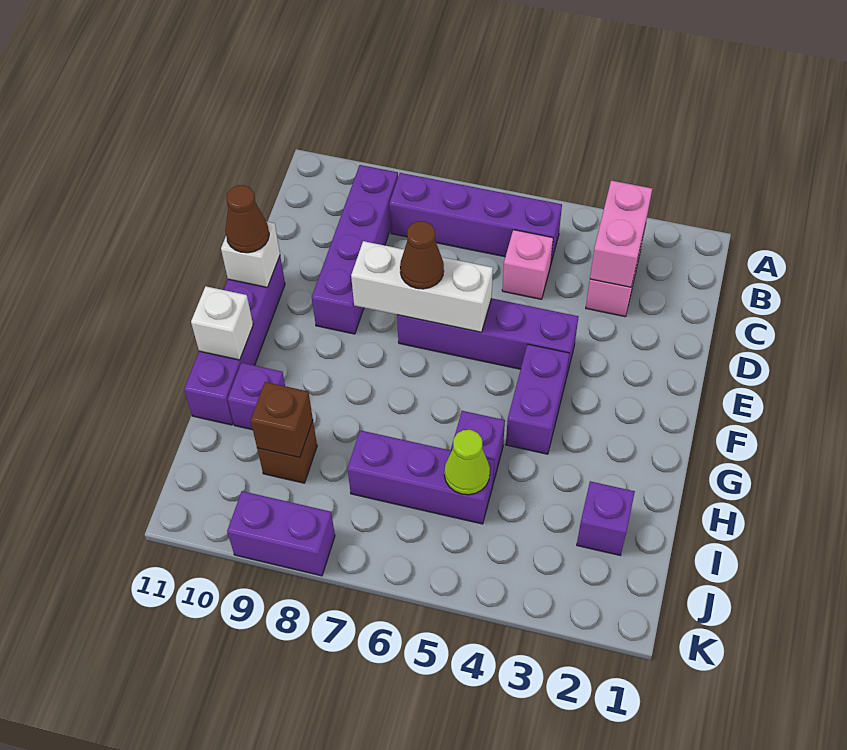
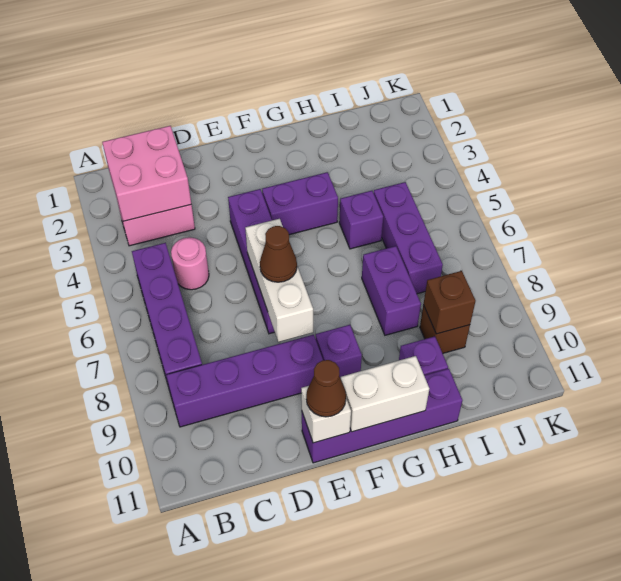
pink 1x2 brick [590,181,652,287] -> pink 2x2 brick [102,126,191,221]
pink 1x1 brick [502,230,553,299] -> pink 1x1 round brick [171,237,209,290]
white 1x1 brick [191,286,253,360] -> white 1x2 brick [340,356,429,432]
purple 1x1 brick [577,481,635,555] -> purple 1x1 brick moved to [316,325,362,378]
lime 1x1 cone [444,430,490,495] -> none
purple 1x2 brick [227,491,335,576] -> purple 1x2 brick moved to [362,246,421,335]

